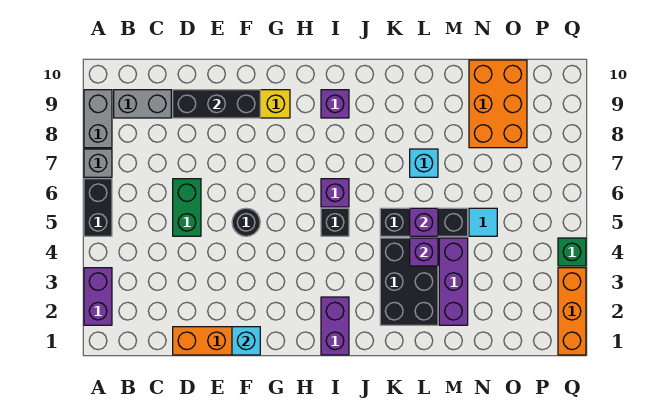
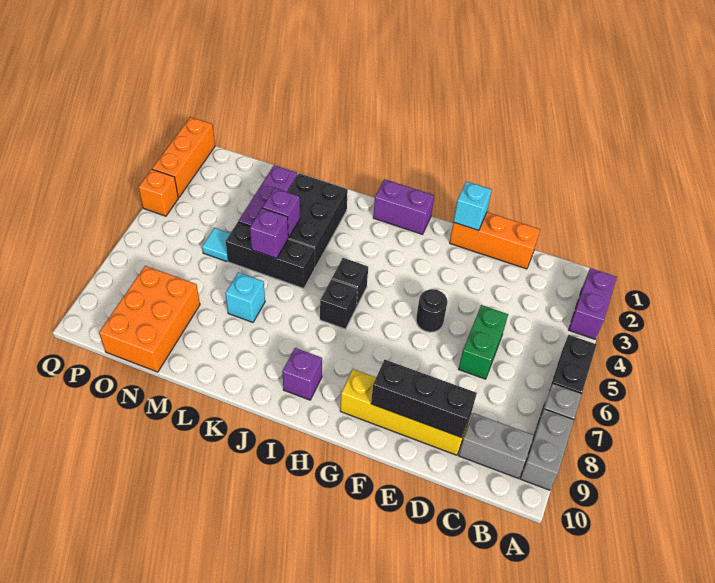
purple 1x2 brick [321,297,349,355] -> purple 1x2 brick turned to [373,179,434,234]
purple 1x1 brick [321,179,349,207] -> black 1x1 brick [320,279,357,329]
green 1x1 brick [558,238,586,266] -> orange 1x1 brick [139,169,178,216]

